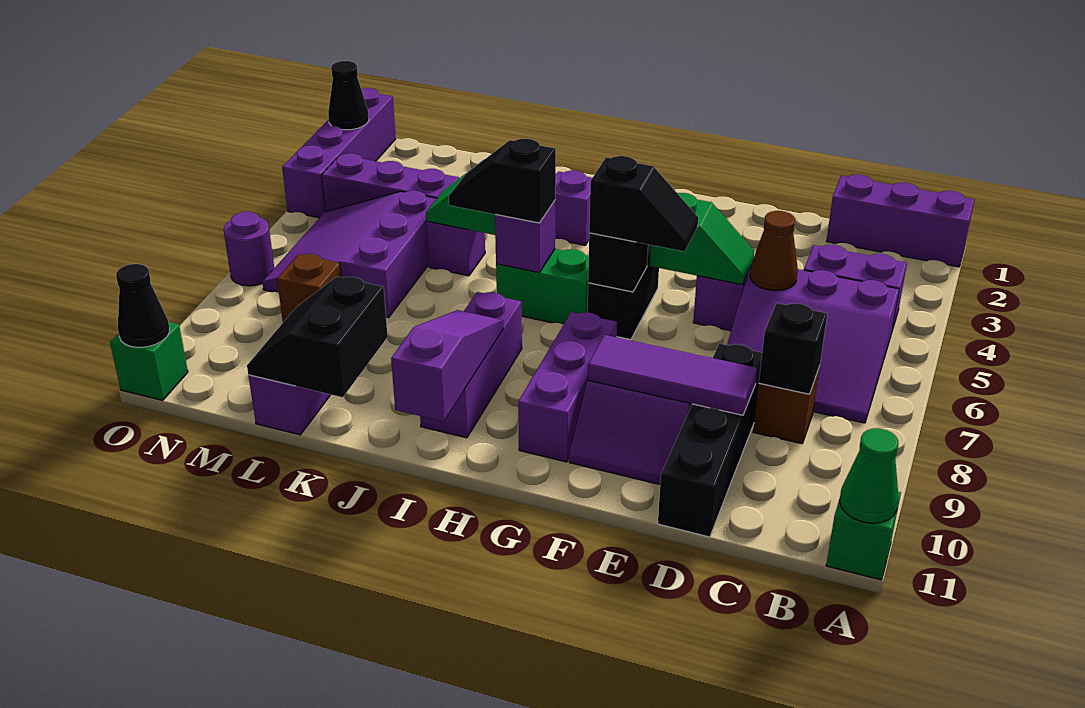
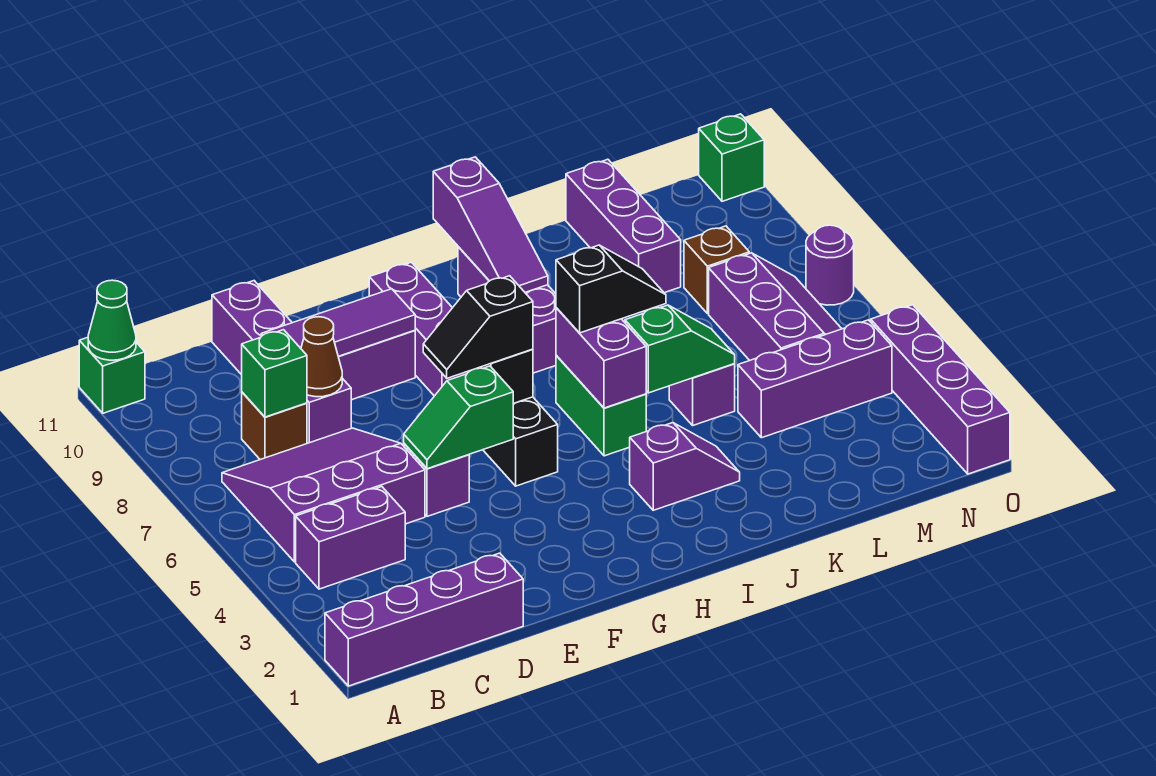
purple 1x3 brick [827,175,974,267] -> purple 1x4 brick [325,553,523,686]
black 1x1 brick [759,303,827,394] -> green 1x1 brick [242,330,307,417]
brown 1x1 cone [750,211,798,291] -> brown 1x1 cone moved to [301,317,342,397]
black 1x4 brick [658,343,762,537] -> purple 1x4 brick [212,281,351,443]
green 1x2 brick [496,249,589,325] -> green 1x2 brick turned to [556,355,646,456]
purple 1x1 brick [495,201,555,273] -> purple 1x2 brick [556,308,646,408]
black 2x2 slope [247,277,388,397] -> none
purple 3x3 slope [263,191,437,318] -> purple 2x3 slope [709,253,842,360]
black 1x1 cone [328,61,369,130] -> none
black 1x1 cone [116,264,170,348] -> none

